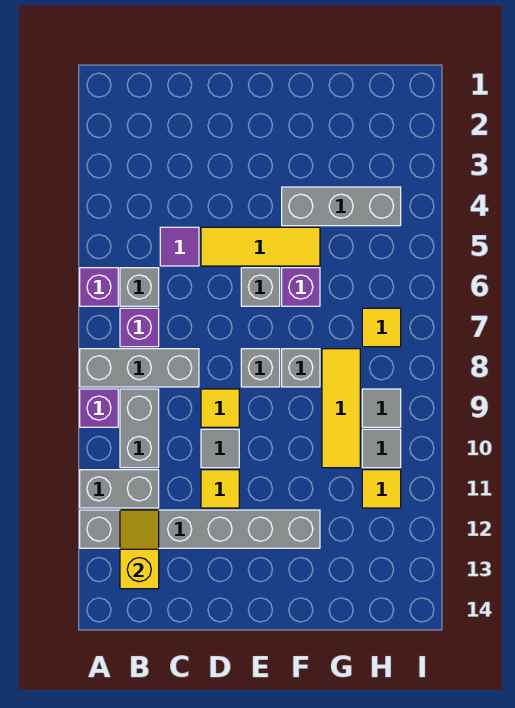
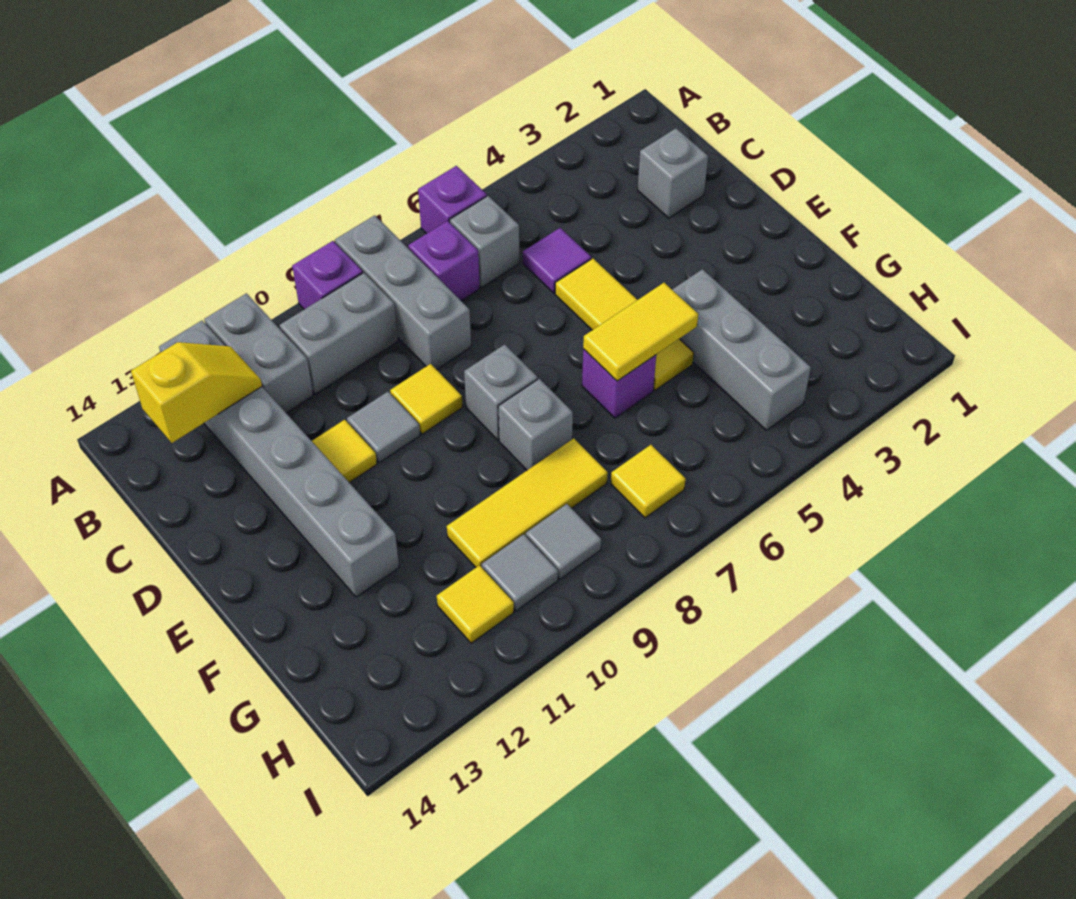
grey 1x1 brick [241,268,280,306] -> grey 1x1 brick moved to [638,128,708,218]
none -> yellow 1x2 tile [583,283,698,381]

